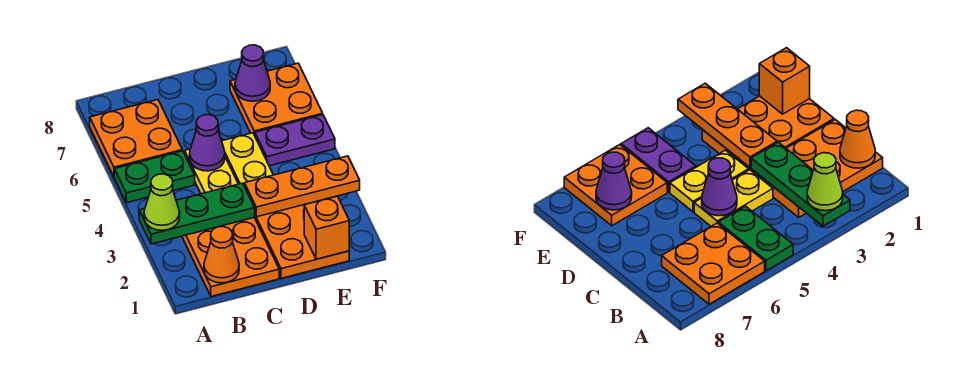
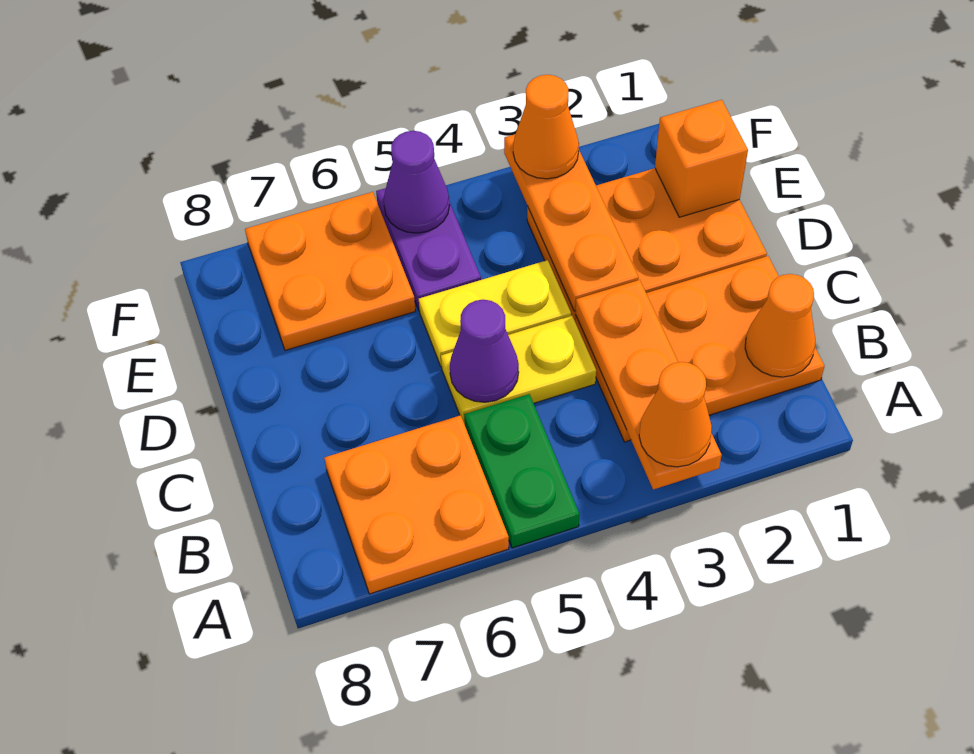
green 1x3 plate [139,183,255,244] -> orange 1x3 plate [575,280,722,490]
lime 1x1 cone [144,174,180,230] -> orange 1x1 cone [639,362,712,467]
purple 1x1 cone [235,45,270,101] -> purple 1x1 cone moved to [384,131,449,233]
none -> orange 1x1 cone [513,75,579,179]

